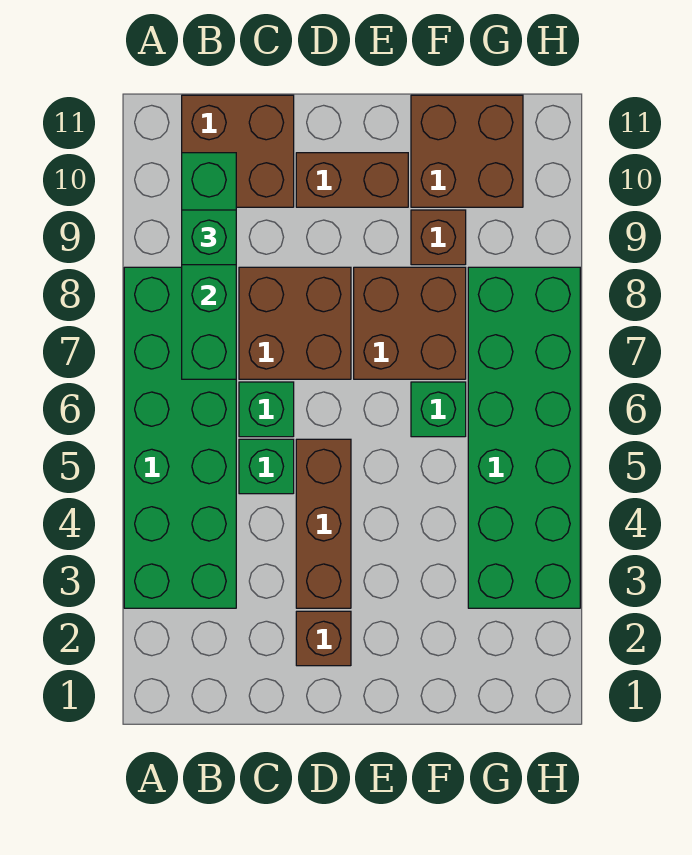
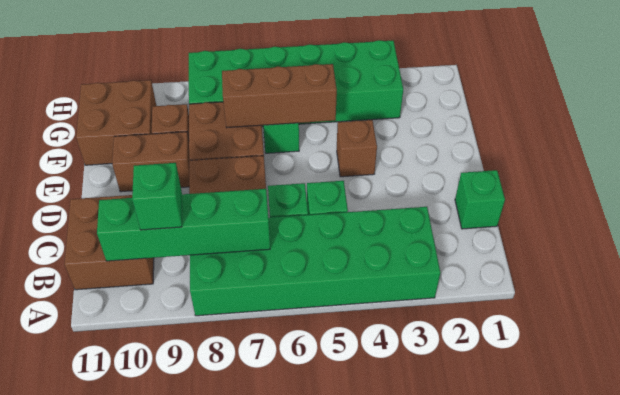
none -> green 1x1 brick [455,170,505,229]
brown 1x1 brick [296,611,351,666] -> brown 1x1 brick moved to [337,120,377,177]
brown 1x3 brick [296,439,351,608] -> brown 1x3 brick moved to [222,64,337,127]
brown 1x2 brick [296,153,408,207] -> brown 1x2 brick turned to [112,132,189,192]

